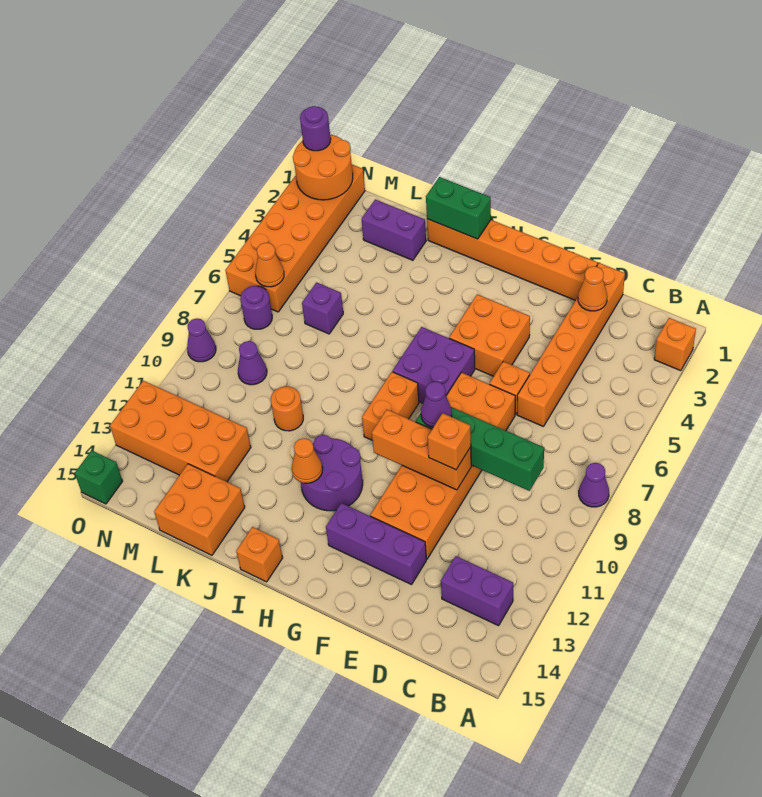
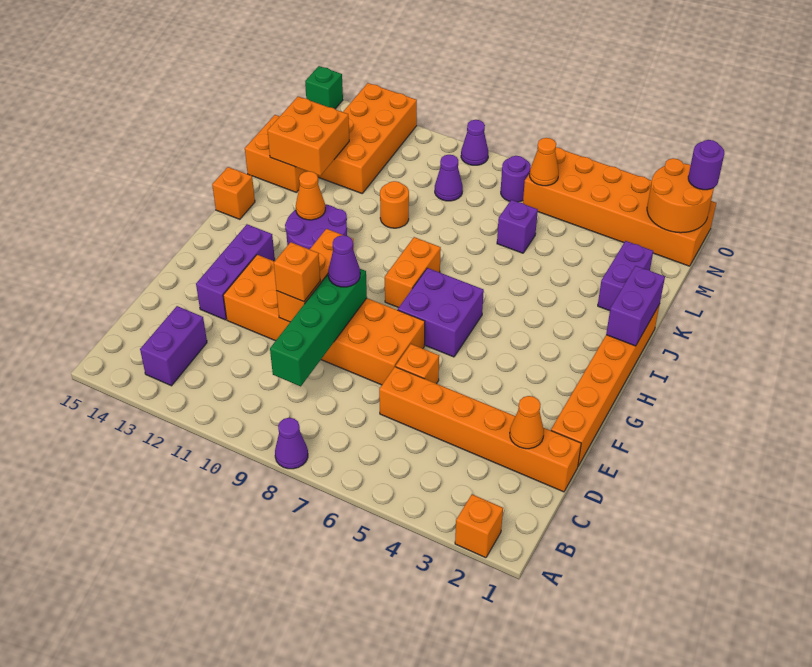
orange 2x2 brick [449,294,530,376] -> orange 2x2 brick moved to [267,97,349,176]
orange 1x2 brick [362,372,419,440] -> orange 1x2 brick turned to [385,237,441,308]
green 1x2 brick [426,177,491,239] -> purple 1x2 brick [606,266,665,346]

